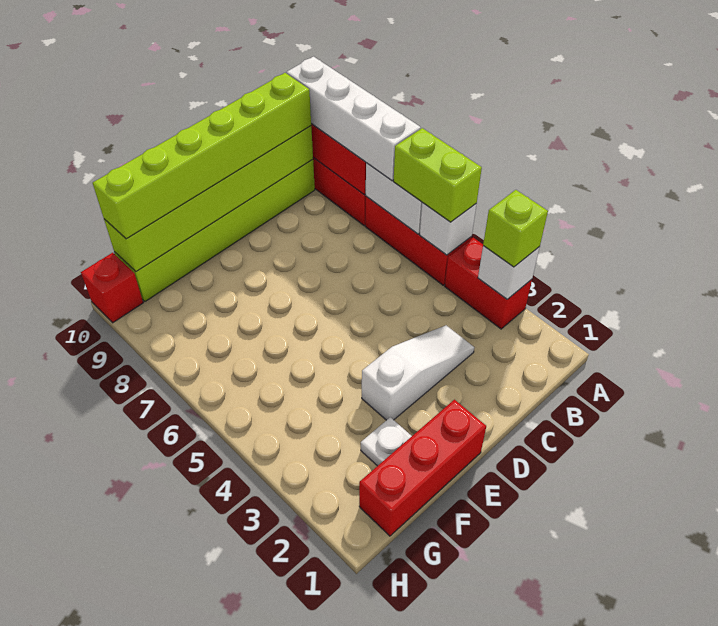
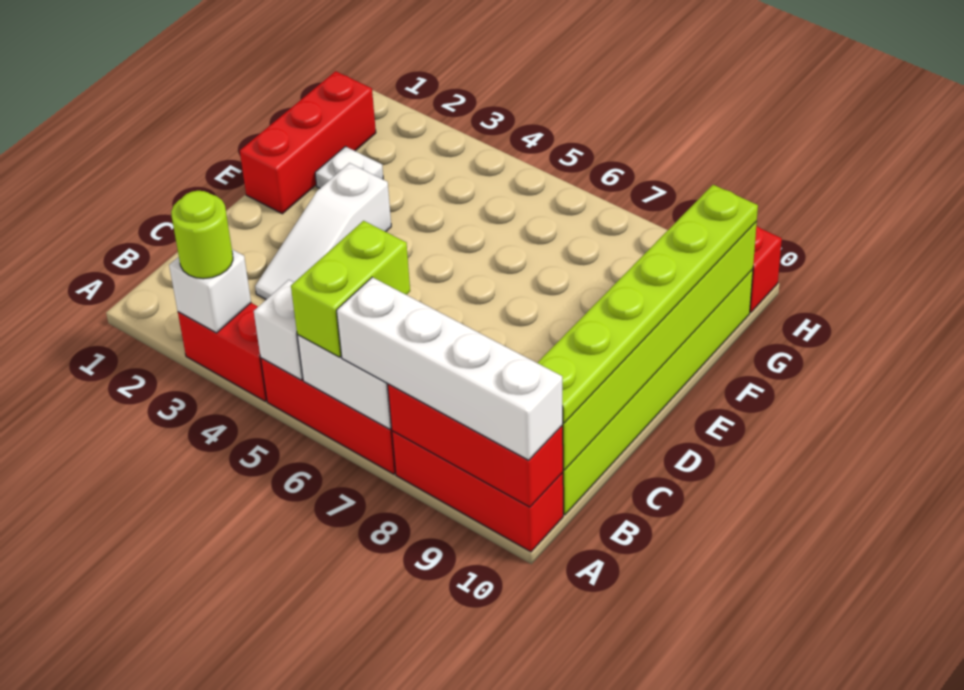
lime 1x1 brick [483,190,548,267] -> lime 1x1 round brick [171,191,233,279]
lime 1x2 brick [394,128,482,222] -> lime 1x2 brick turned to [291,221,410,357]
lime 1x6 brick [93,73,311,239] -> lime 1x6 plate [538,185,758,423]

